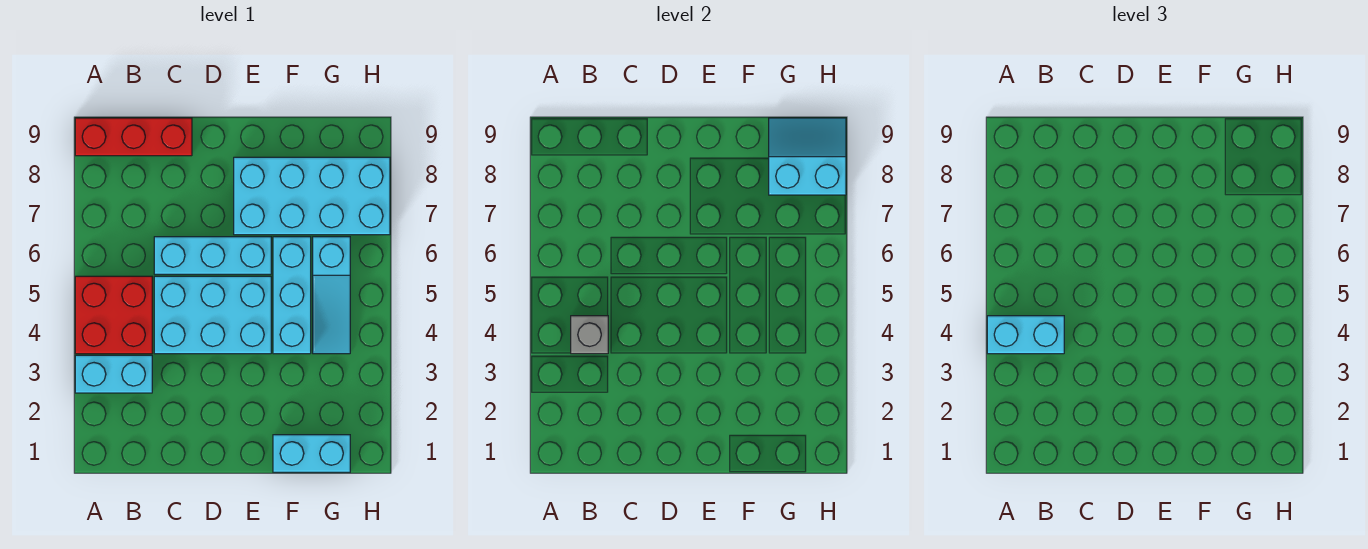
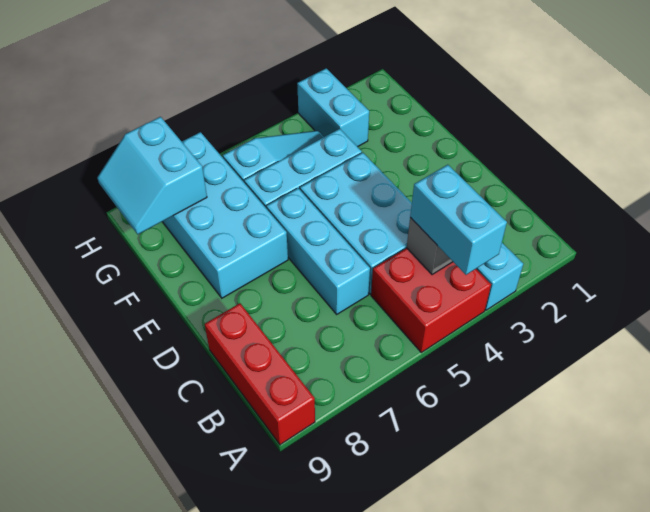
cyan 1x2 brick [273,435,350,472] -> cyan 1x2 brick moved to [297,68,369,147]

